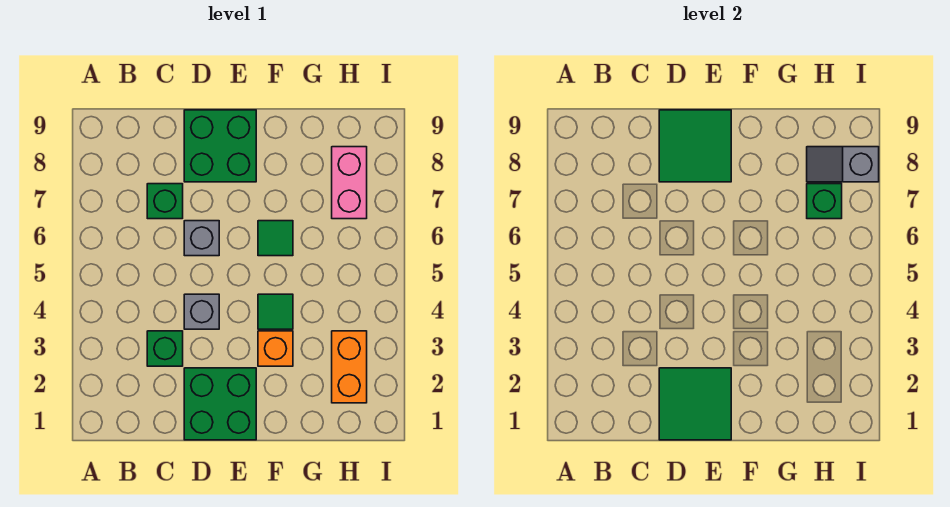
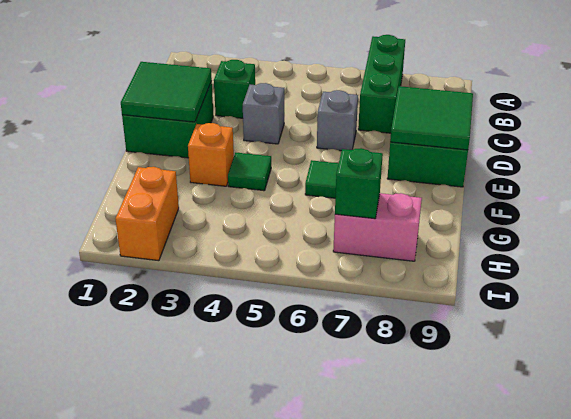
green 1x1 brick [147,184,183,219] -> green 1x3 brick [358,35,405,133]
orange 1x2 brick [332,331,367,403] -> orange 1x2 brick turned to [116,167,179,261]
grey 1x2 slope [807,147,879,182] -> none

